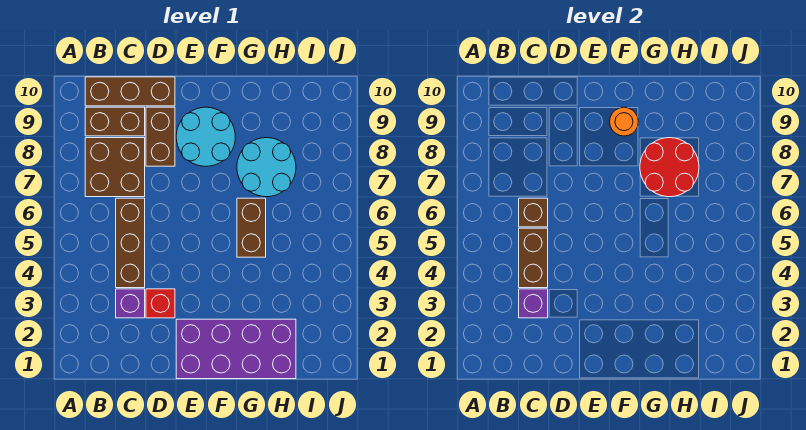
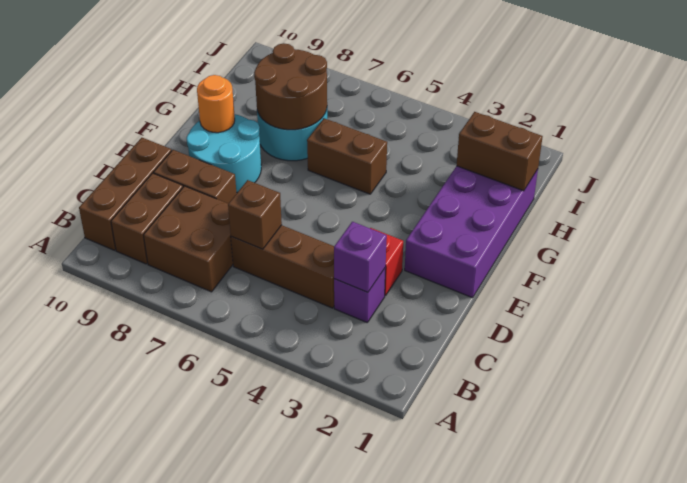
brown 1x2 brick [519,228,548,288] -> brown 1x2 brick moved to [457,112,543,191]
red 2x2 round brick [640,138,699,197] -> brown 2x2 round brick [254,43,327,130]

